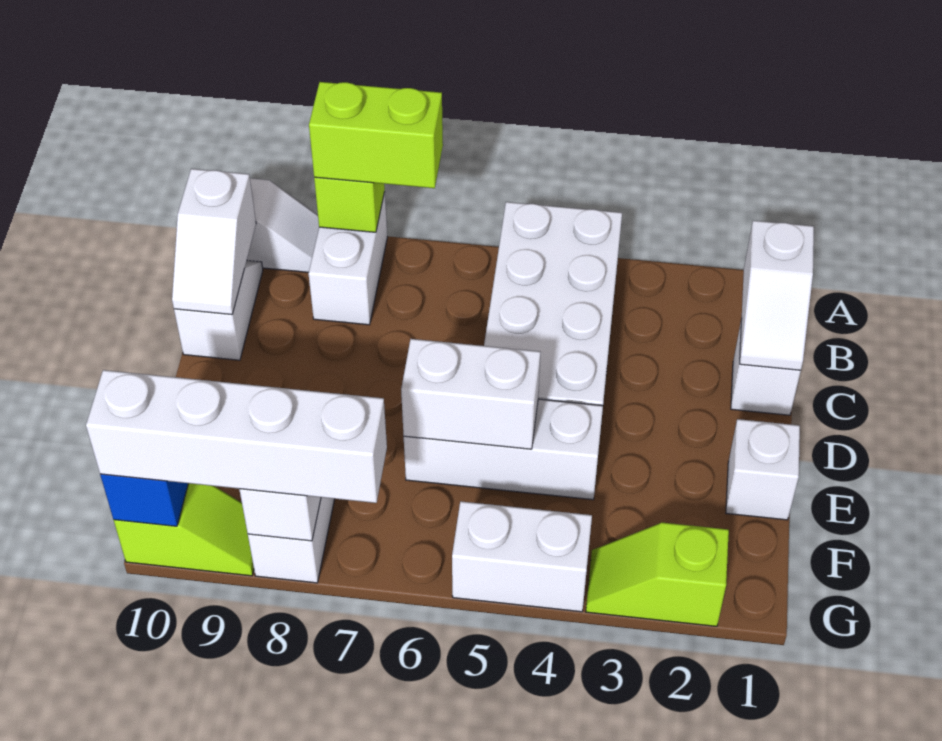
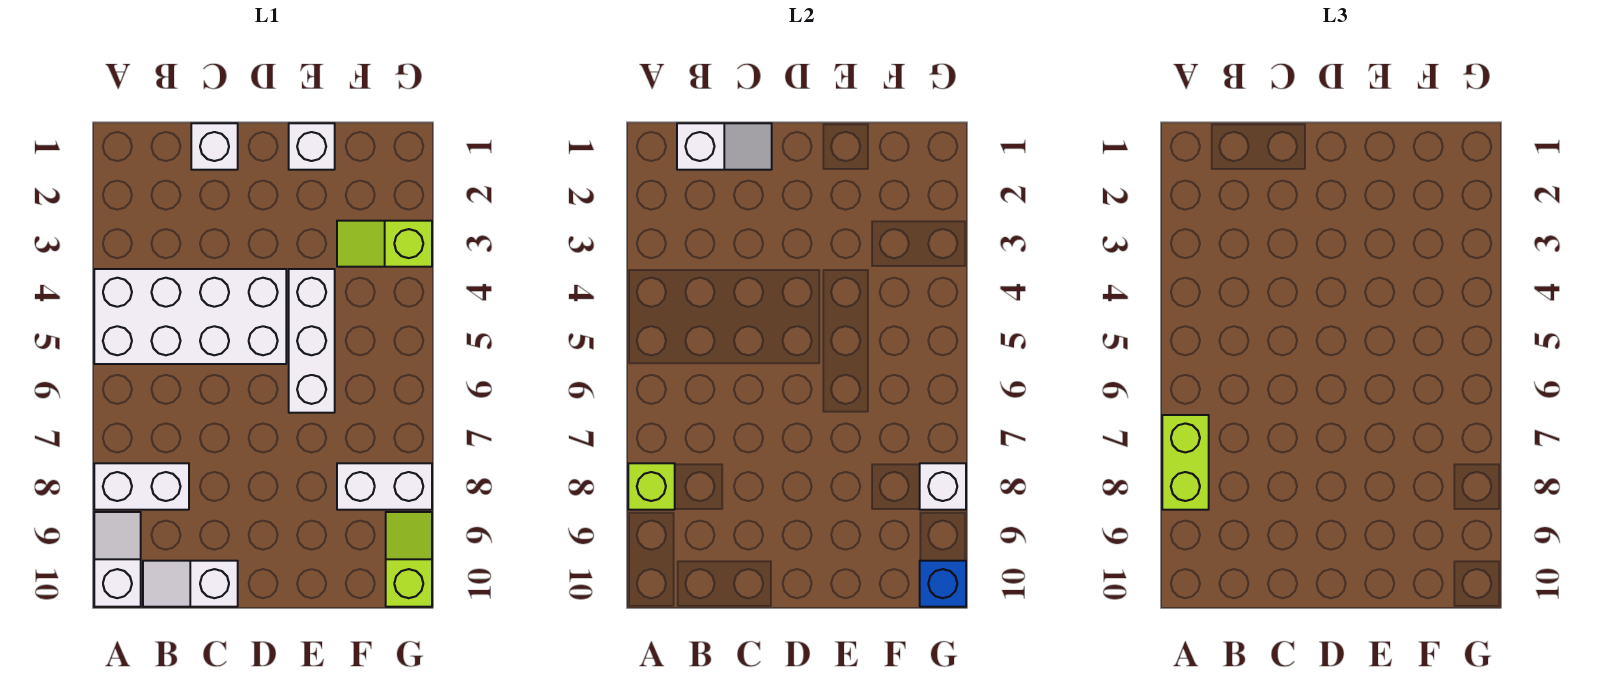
white 1x2 slope [172,169,256,315] -> none
white 1x2 brick [401,339,540,449] -> none
lime 1x2 slope [586,523,729,626] -> lime 1x2 slope turned to [337,221,432,267]
white 1x2 brick [452,501,592,612] -> none
white 1x4 brick [86,370,387,503] -> none

